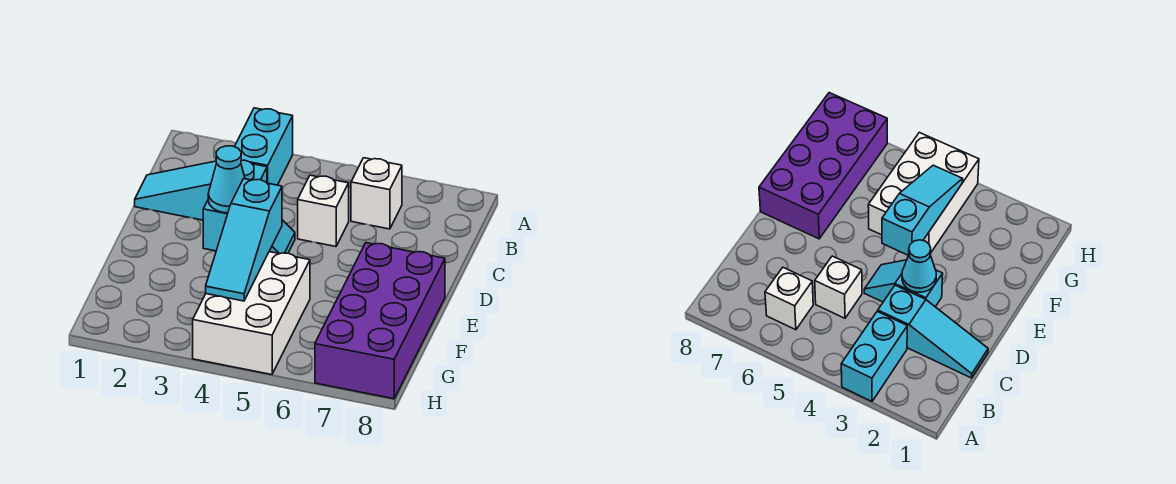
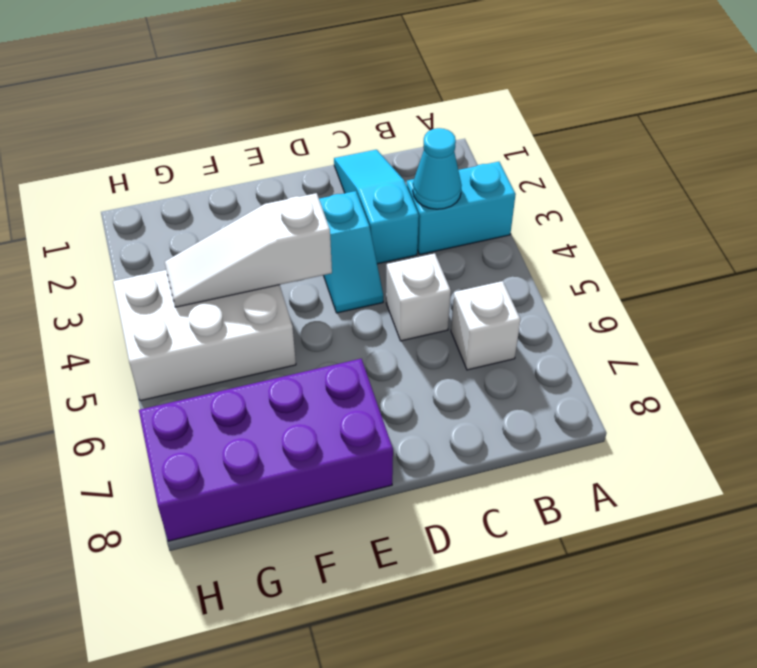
cyan 1x1 cone [208,146,245,213] -> cyan 1x1 cone moved to [413,128,462,209]
cyan 1x3 slope [206,179,282,301] -> white 1x3 slope [165,193,332,307]

